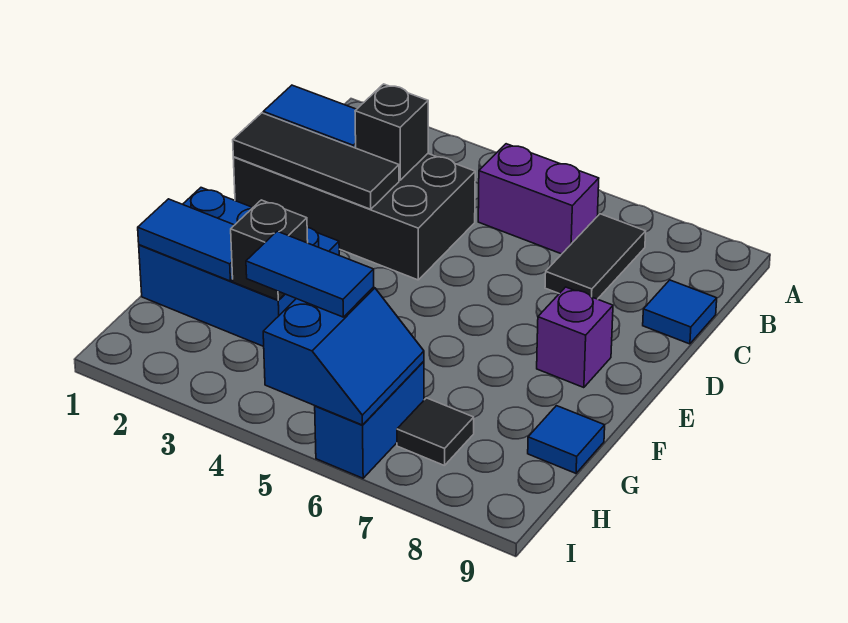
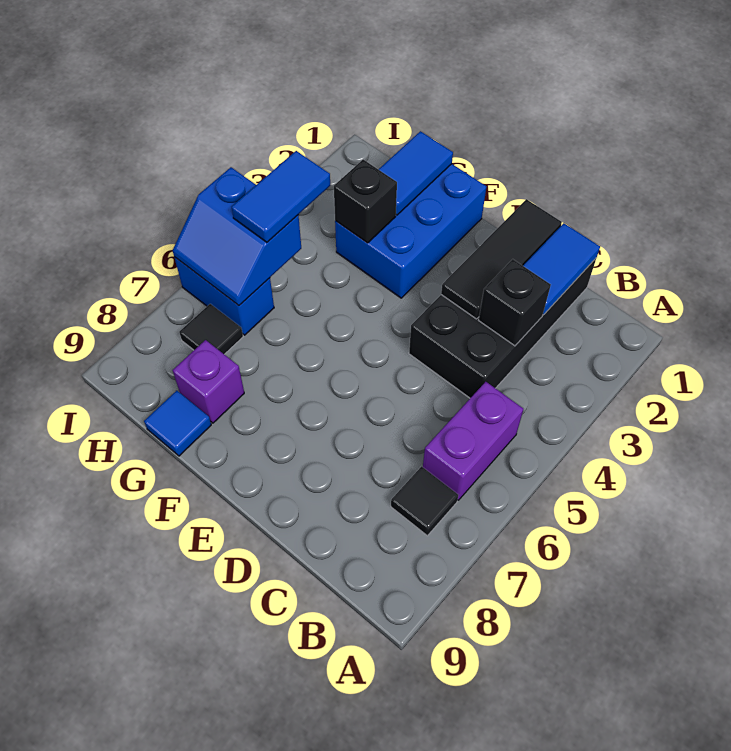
black 1x2 tile [545,214,646,299] -> black 1x1 tile [391,466,458,536]
blue 1x1 tile [643,280,717,344] -> none
purple 1x1 brick [537,287,613,388] -> purple 1x1 brick moved to [173,340,244,423]

